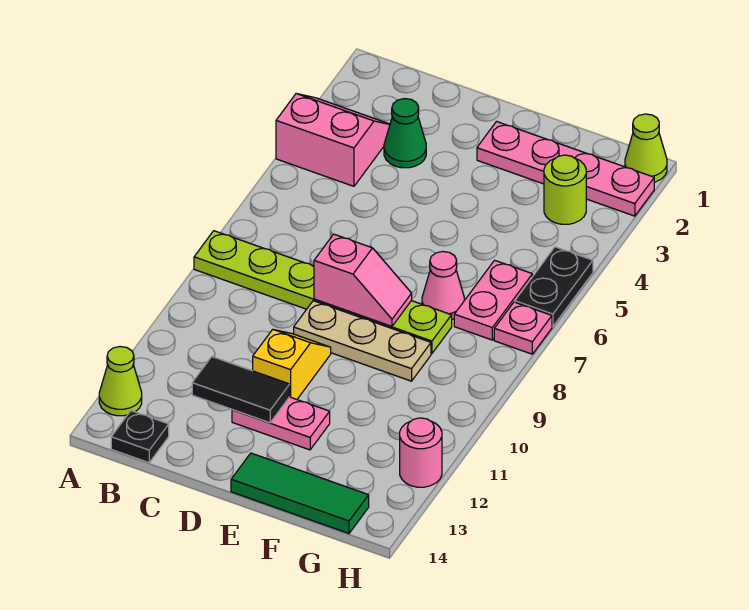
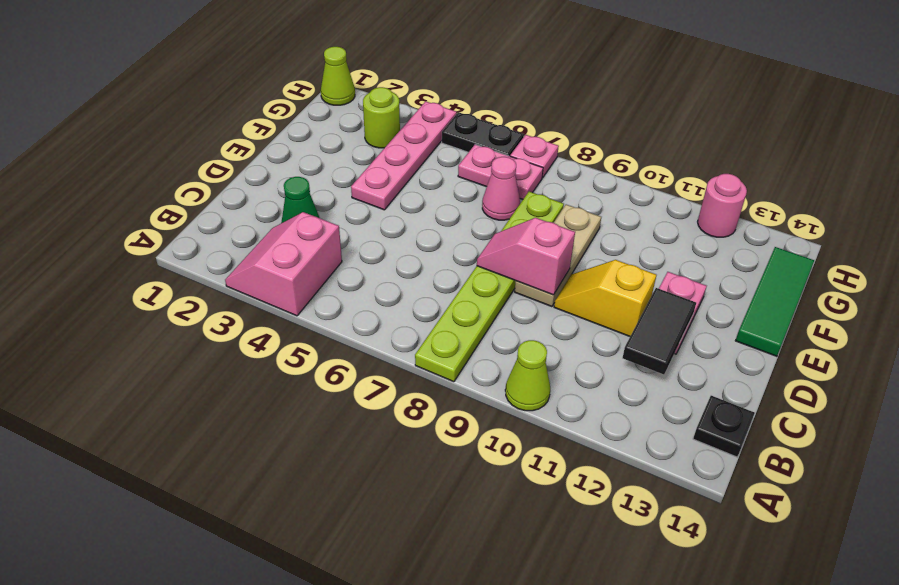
lime 1x1 cone [99,347,142,416] -> lime 1x1 cone moved to [505,340,550,411]
pink 1x2 slope [314,234,412,326] -> pink 1x2 slope turned to [477,218,575,295]
pink 1x4 plate [477,122,654,216] -> pink 1x4 plate moved to [351,101,457,210]

